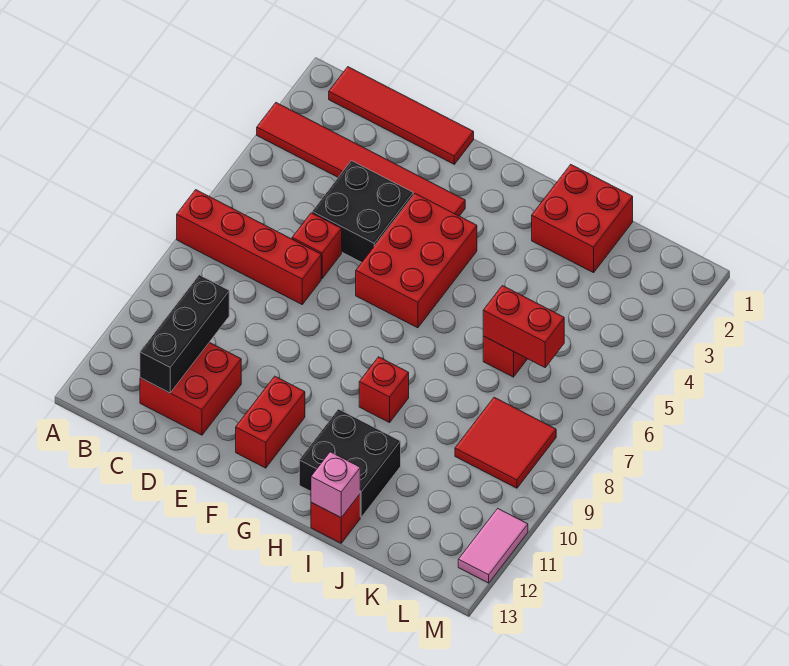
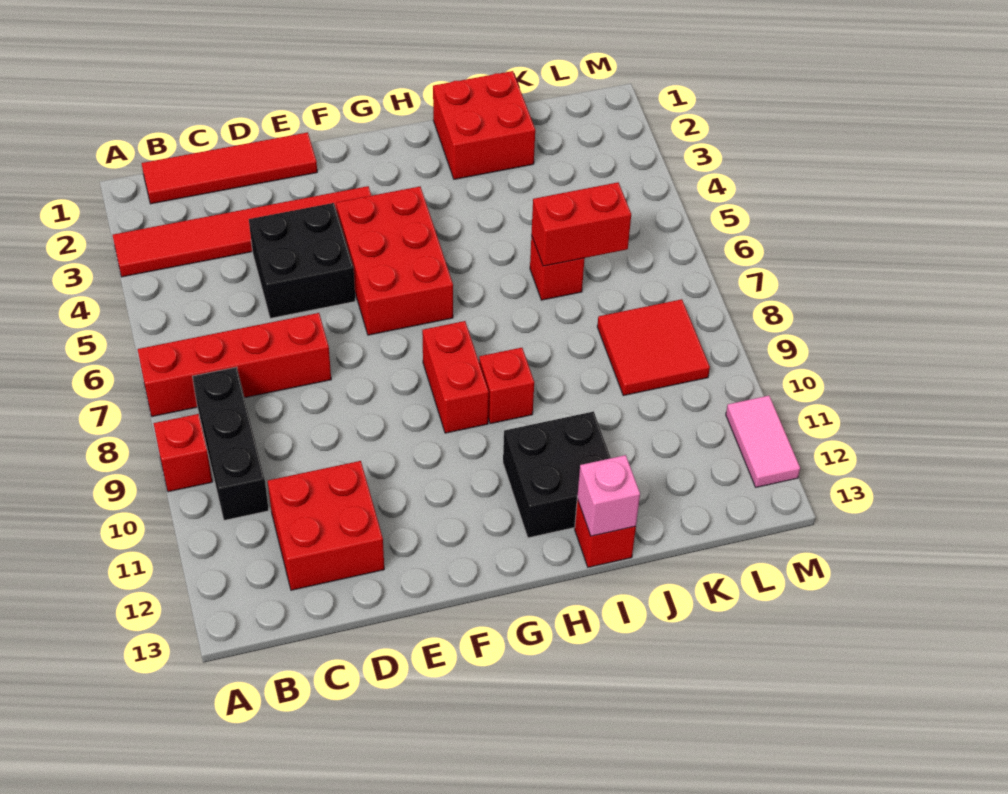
black 1x3 brick [140,275,229,393] -> black 1x3 brick moved to [192,367,269,520]
red 1x1 brick [292,213,342,278] -> red 1x1 brick moved to [153,414,212,492]
red 1x2 brick [236,376,305,468] -> red 1x2 brick moved to [422,321,489,433]

